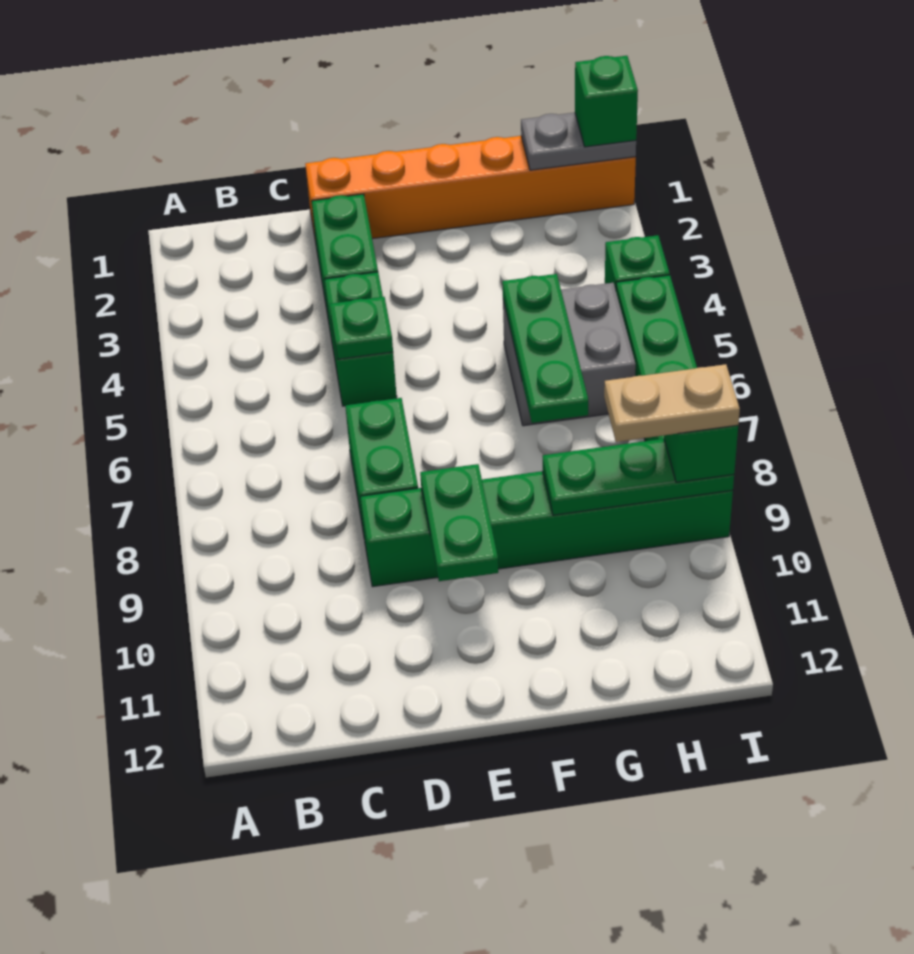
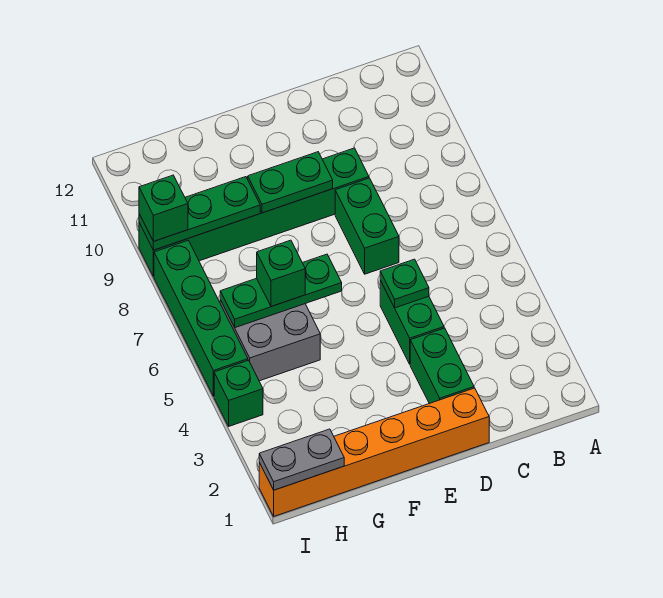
green 1x2 plate [420,464,498,581] -> green 1x2 plate turned to [248,152,333,213]
green 1x3 plate [502,274,588,423] -> green 1x3 plate turned to [220,254,342,328]
tan 1x2 plate [604,364,740,442] -> none
green 1x1 brick [575,56,638,147] -> green 1x1 brick moved to [257,240,305,307]

